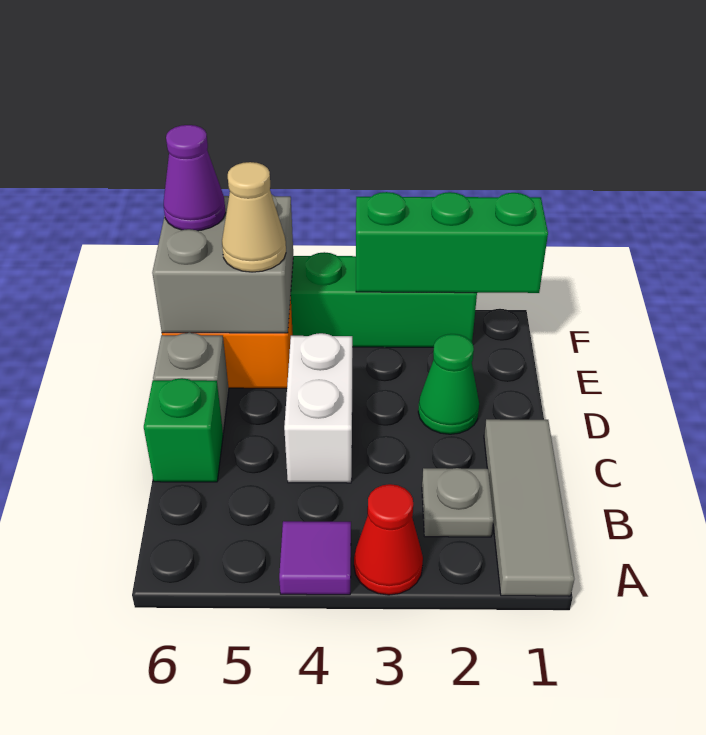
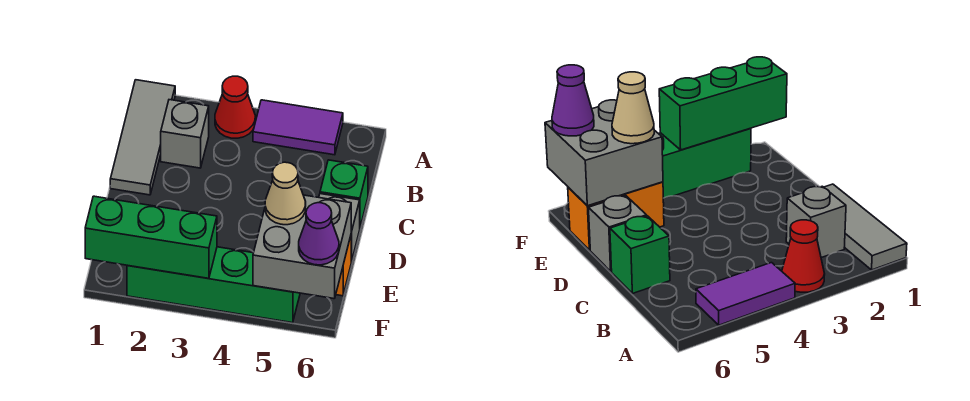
purple 1x1 tile [279,521,351,595] -> purple 1x2 tile [253,100,343,155]
grey 1x1 plate [422,468,493,537] -> grey 1x1 brick [161,100,209,168]
white 1x2 brick [284,333,352,483] -> none
green 1x1 cone [418,334,479,434] -> none

